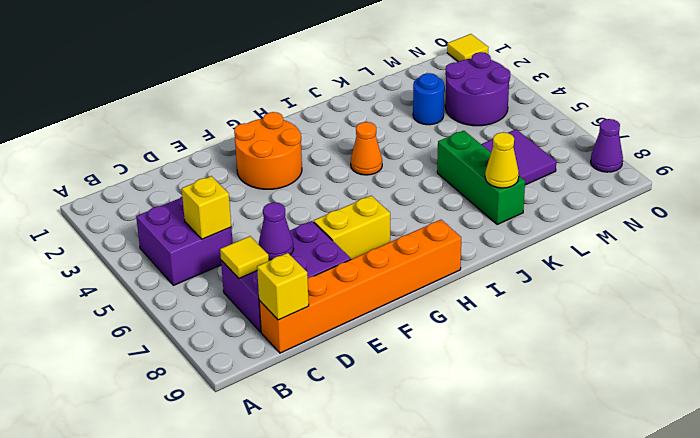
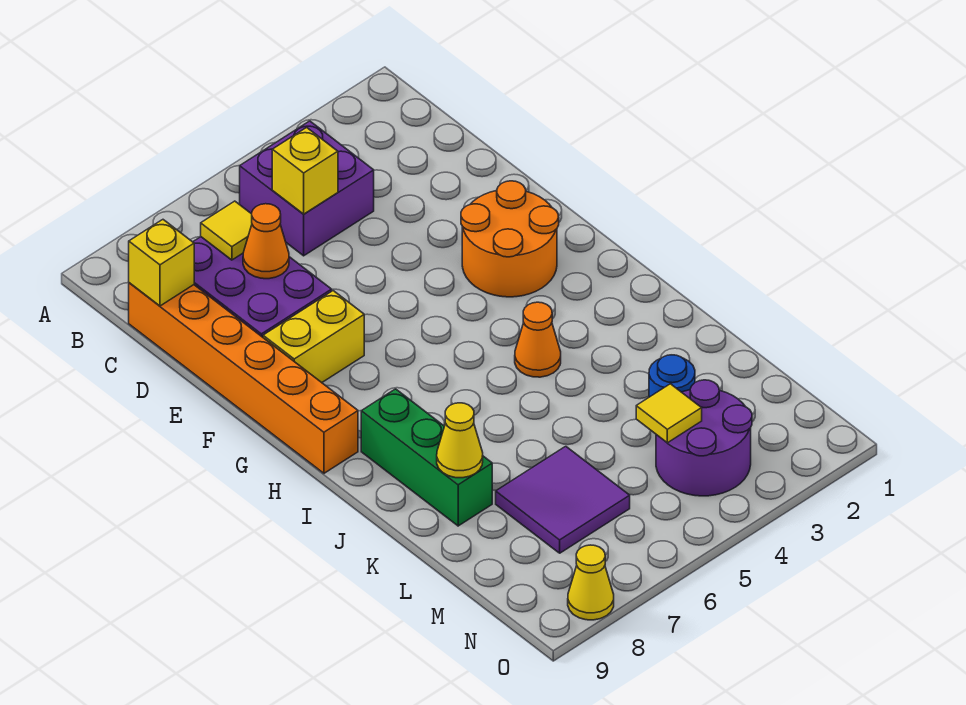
purple 1x1 cone [259,202,293,260] -> orange 1x1 cone [243,204,289,279]
yellow 1x2 brick [314,196,390,259] -> yellow 1x2 brick turned to [263,291,364,382]
green 1x3 brick [437,131,525,224] -> green 1x3 brick turned to [361,389,492,526]
yellow 1x1 tile [447,34,489,62] -> yellow 1x1 tile moved to [636,384,702,443]
purple 1x1 cone [591,119,623,172] -> yellow 1x1 cone [568,545,614,620]

